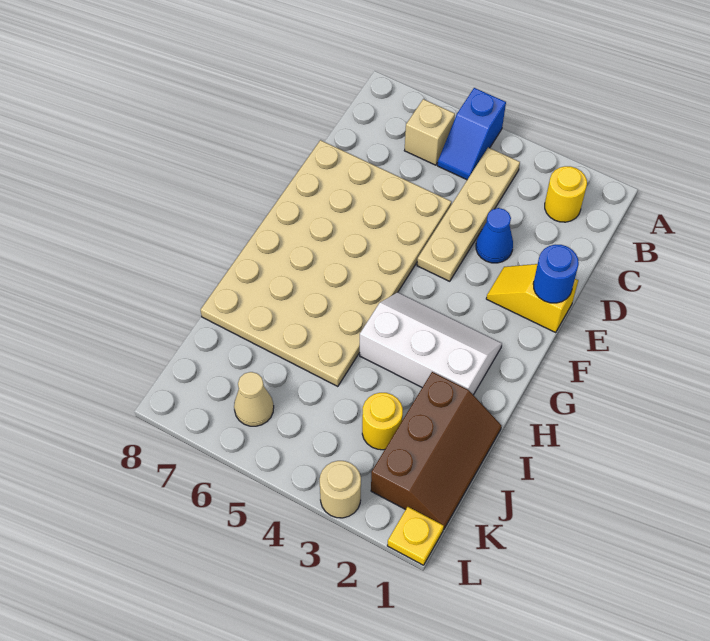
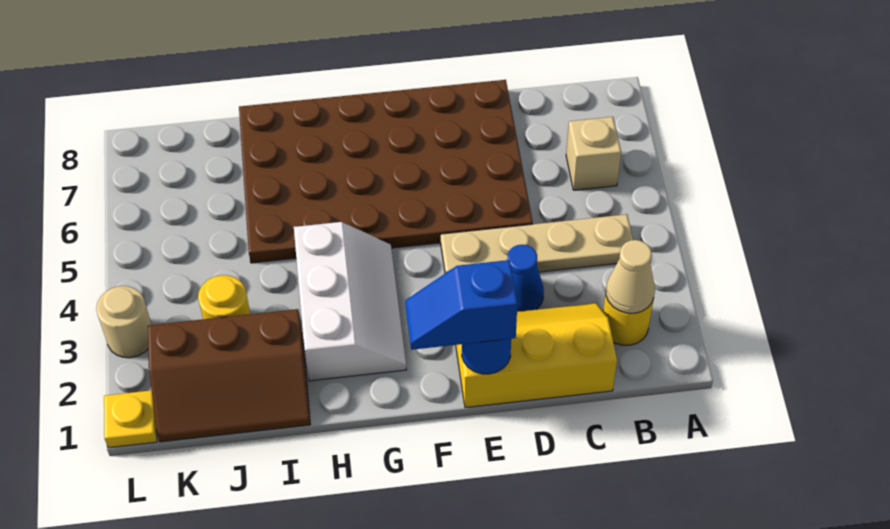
blue 1x2 slope [437,88,506,180] -> blue 1x2 slope moved to [405,260,517,350]
tan 4x6 plate [201,140,451,387] -> brown 4x6 plate [239,80,533,263]
yellow 1x2 slope [486,264,578,333] -> yellow 2x3 slope [456,303,617,408]
tan 1x1 cone [234,372,274,426] -> tan 1x1 cone moved to [606,240,655,313]

